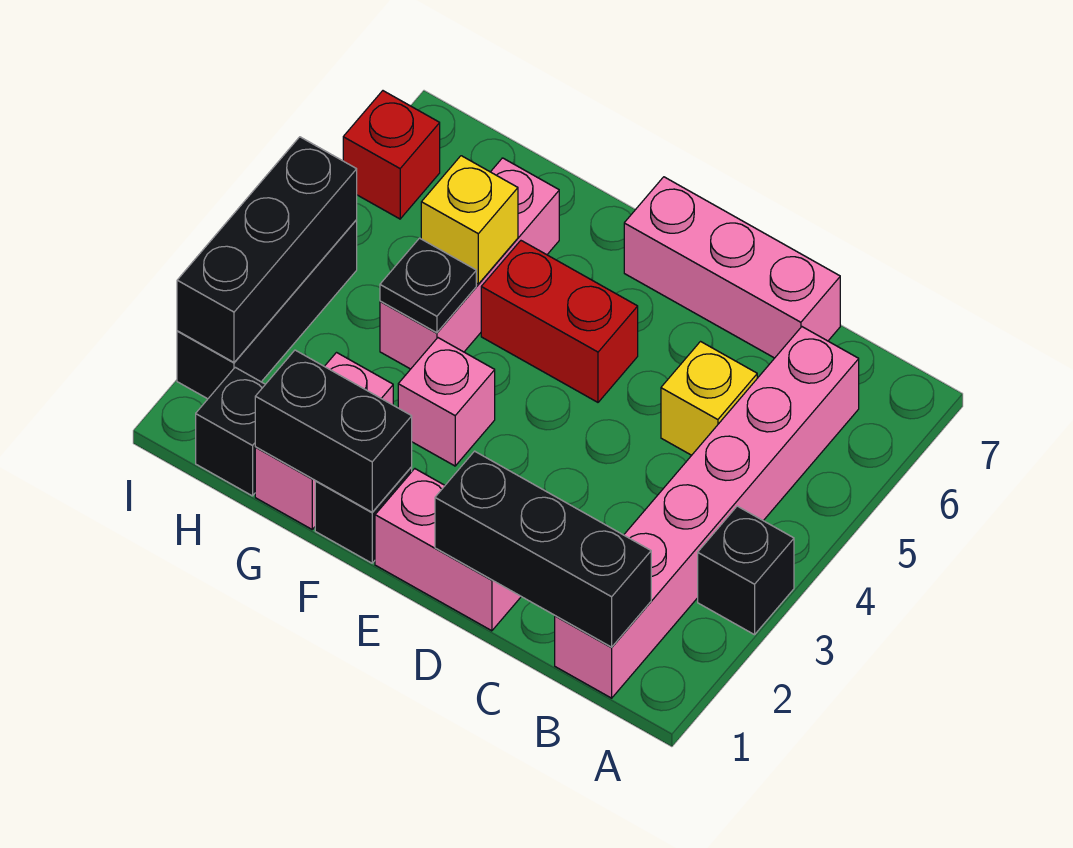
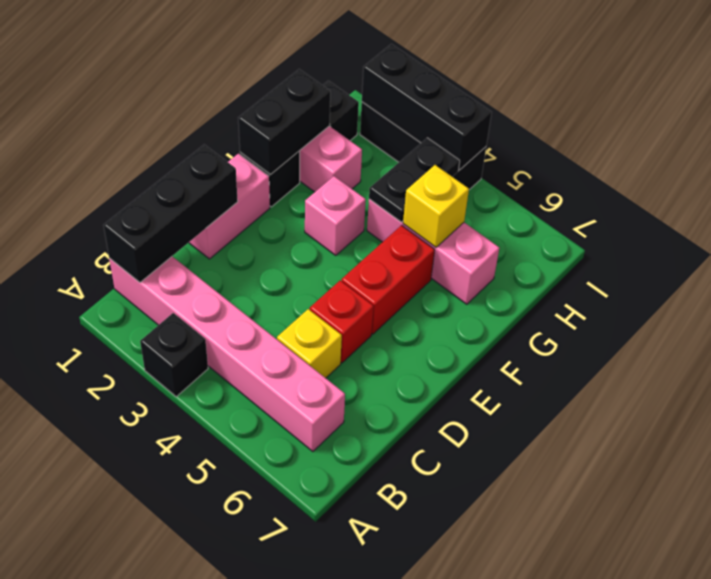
pink 1x3 brick [624,177,840,358] -> none
black 1x1 plate [380,238,476,333] -> black 1x2 plate [369,138,460,222]
red 1x1 brick [343,91,440,219] -> red 1x1 brick moved to [310,280,373,363]

